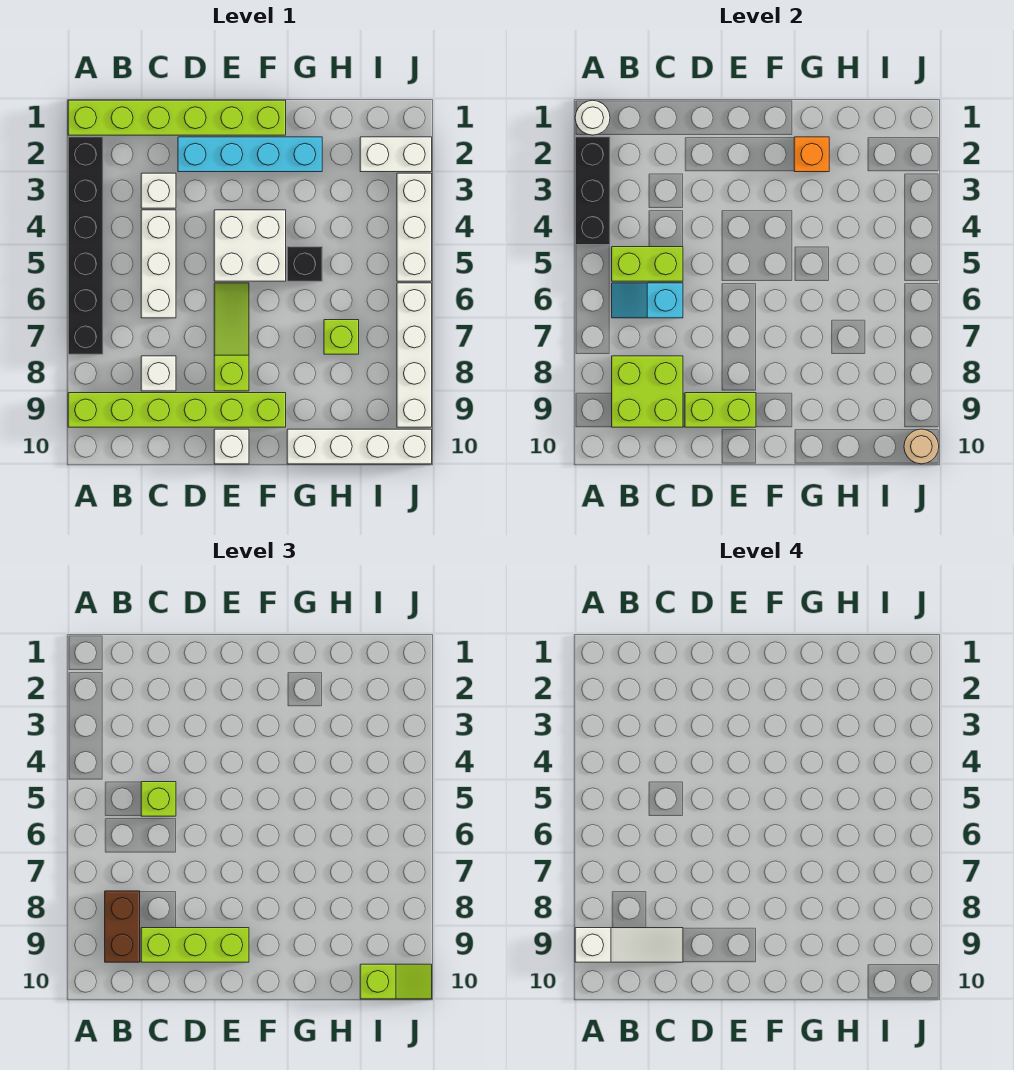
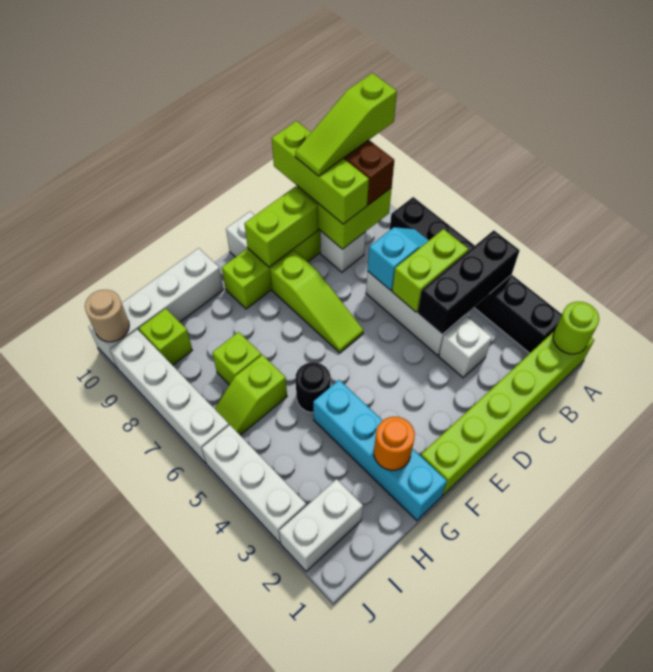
white 1x1 round brick [575,100,610,135] -> lime 1x1 round brick [553,302,599,354]
black 1x3 brick [575,137,610,245] -> black 1x3 brick turned to [417,230,520,335]
white 1x3 slope [575,928,683,962] -> lime 1x3 slope [295,73,397,176]
lime 1x1 brick [141,782,176,816] -> lime 1x1 brick moved to [139,308,192,365]
lime 1x3 brick [141,928,249,962] -> lime 1x3 brick turned to [272,121,369,224]
cyan 1x4 brick [178,137,322,172] -> cyan 1x4 brick turned to [313,380,447,521]
white 2x2 brick [214,210,286,281] -> none
orange 1x1 brick [794,137,829,172] -> orange 1x1 round brick [374,417,415,470]
black 1x1 brick [287,247,322,281] -> black 1x1 round brick [295,362,330,412]
lime 1x2 slope [360,964,432,999] -> lime 1x2 slope moved to [215,355,287,435]

